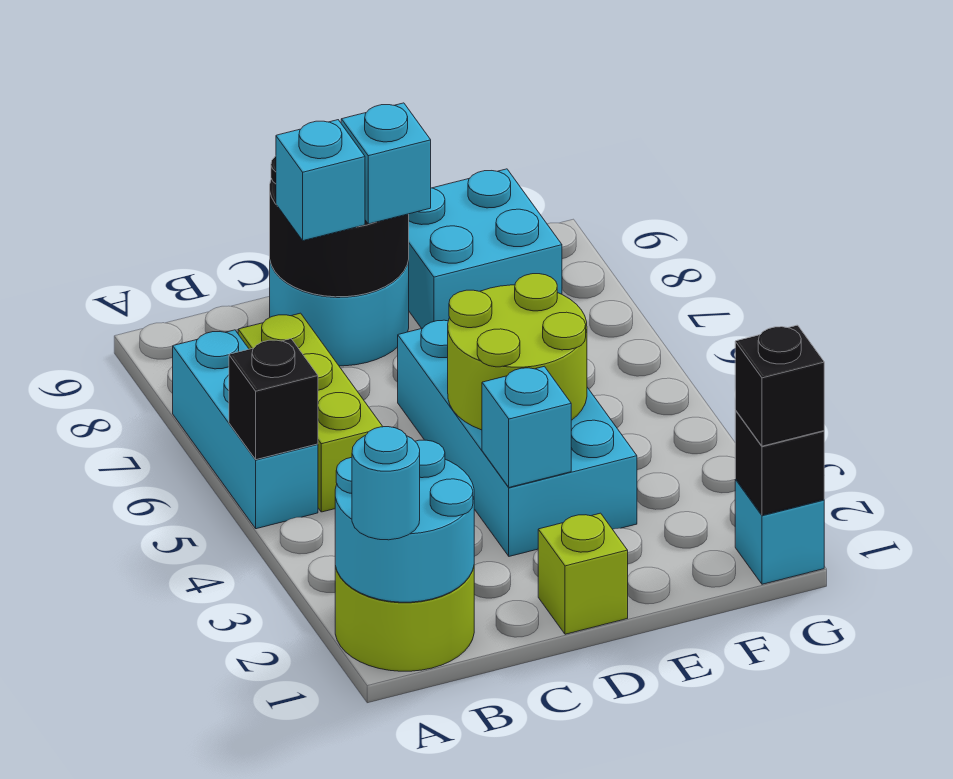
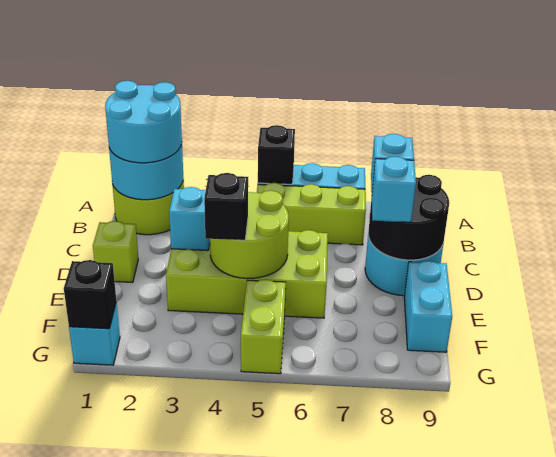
cyan 1x1 round brick [352,427,420,540] -> cyan 2x2 round brick [105,81,182,163]
cyan 2x4 brick [398,320,637,556] -> lime 2x4 brick [166,230,328,318]
cyan 2x2 brick [408,169,562,328] -> cyan 1x2 brick [404,261,452,352]
none -> lime 1x2 brick [241,279,286,374]
black 1x1 brick [735,325,824,446] -> black 1x1 brick moved to [204,173,248,240]

